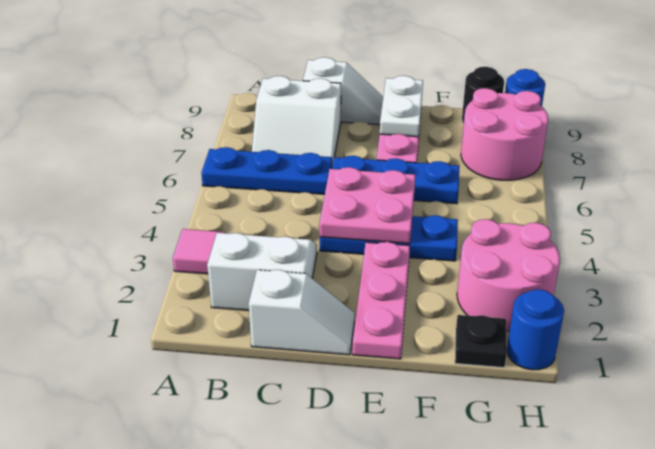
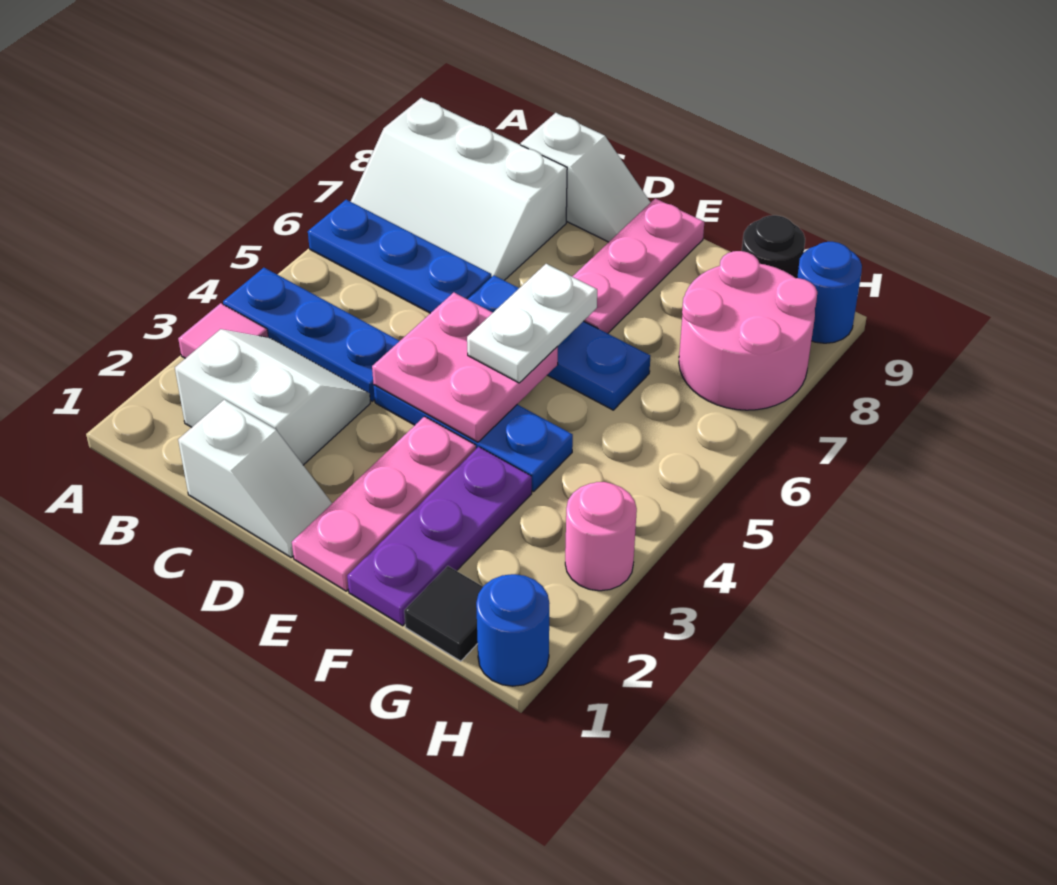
none -> blue 1x3 plate [223,268,399,401]
white 2x2 slope [252,76,341,166] -> white 2x3 slope [351,98,567,280]
white 1x2 plate [380,76,423,137] -> white 1x2 plate moved to [467,264,597,383]
none -> purple 1x3 plate [347,447,532,626]
black 1x1 plate [455,315,507,367] -> black 1x1 tile [404,566,483,661]
pink 2x2 round brick [457,219,560,331] -> pink 1x1 round brick [565,482,637,591]

